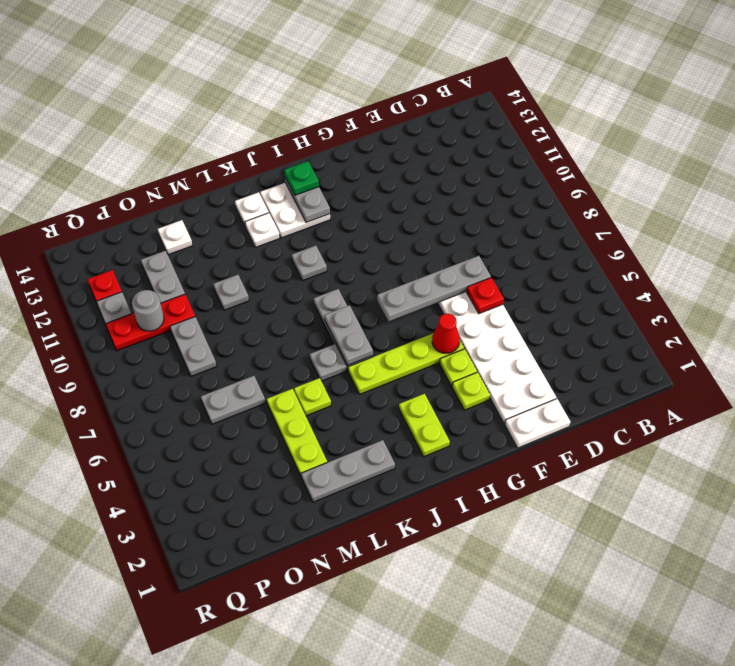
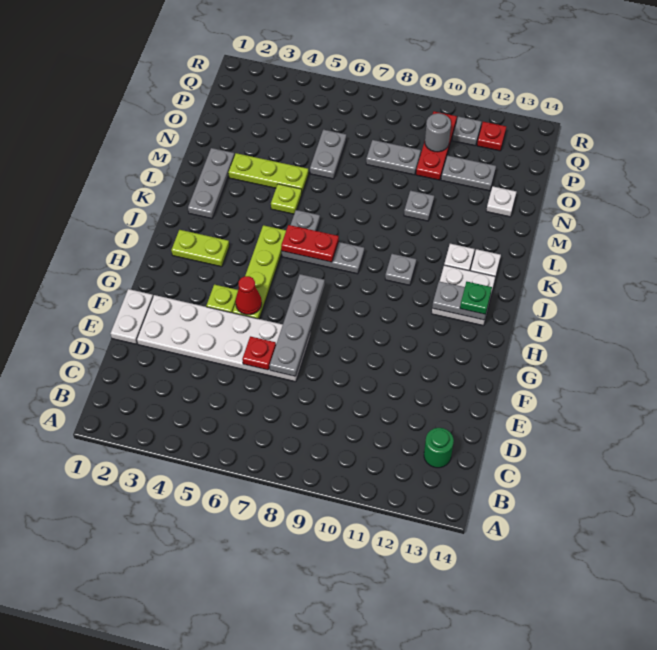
none -> green 1x1 round brick [424,428,454,468]
lime 1x1 plate [452,372,490,410] -> none
grey 1x2 plate [325,305,373,365] -> red 1x2 plate [281,225,339,262]

